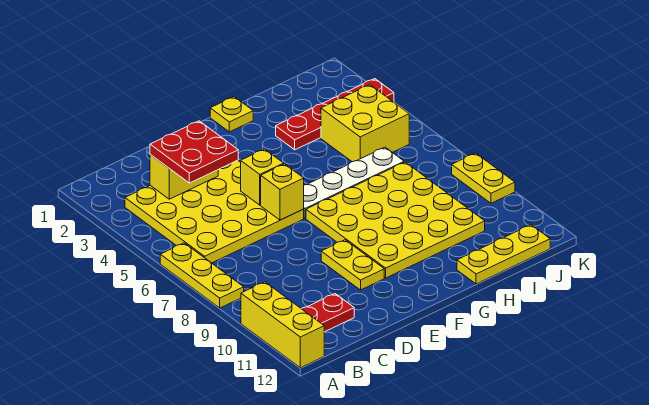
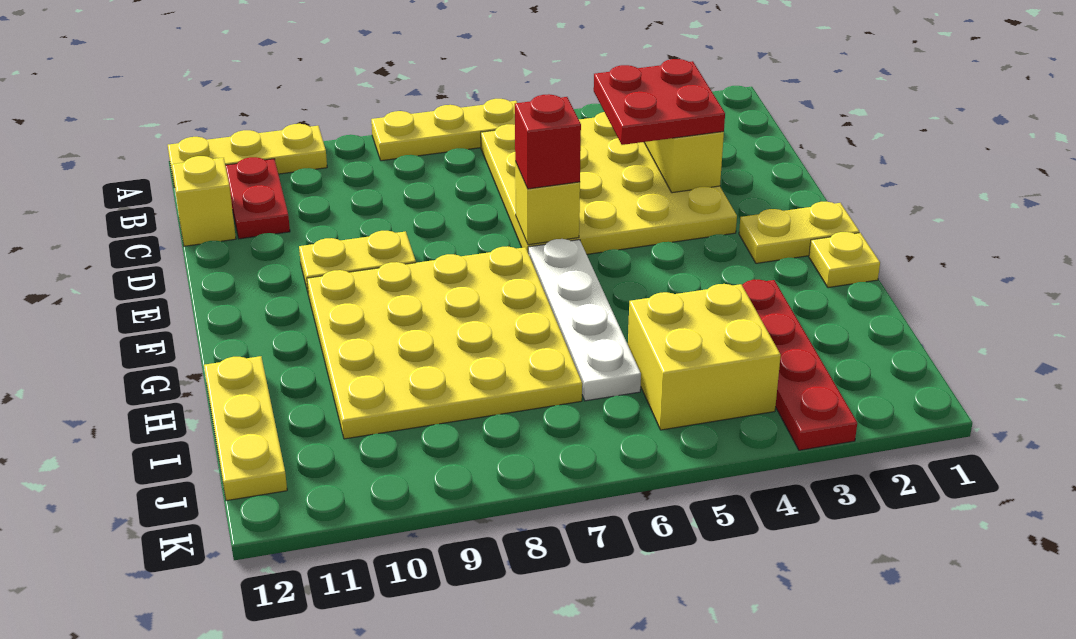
yellow 1x3 brick [241,282,324,368] -> yellow 1x3 plate [168,124,327,188]
yellow 1x1 brick [241,149,284,205] -> yellow 1x1 brick moved to [172,156,236,246]
none -> red 1x1 brick [515,94,581,189]
yellow 1x2 plate [452,153,515,203] -> yellow 1x2 plate moved to [739,202,859,263]

